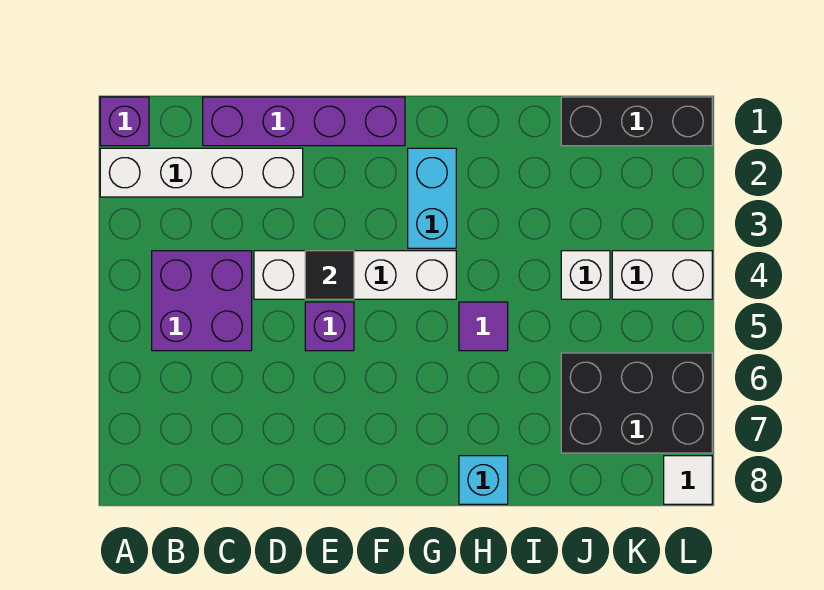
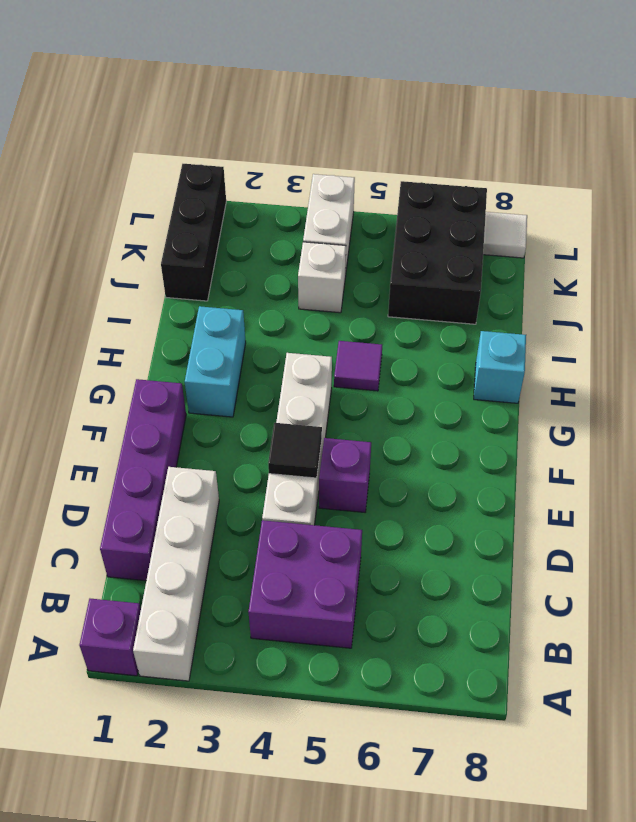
cyan 1x2 brick [408,148,456,248] -> cyan 1x2 brick turned to [185,306,246,417]

